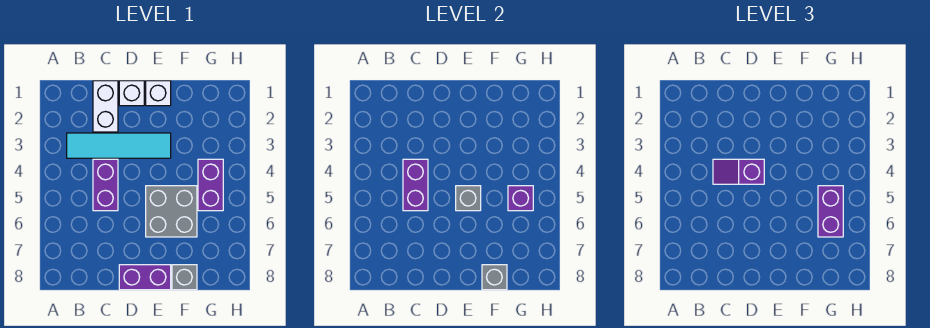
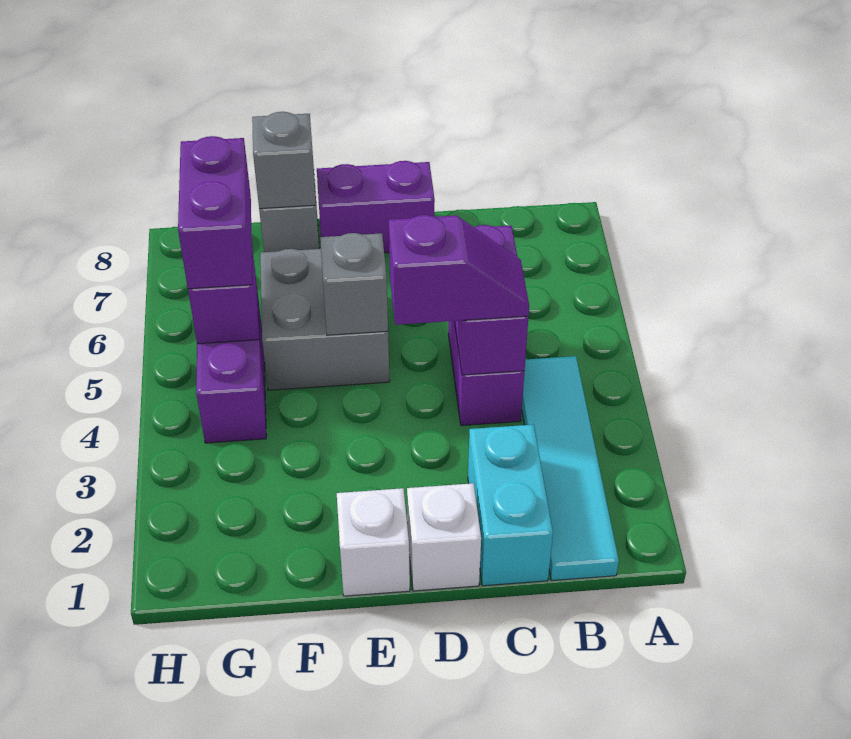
cyan 1x4 tile [67,133,171,158] -> cyan 1x4 tile turned to [522,356,619,581]
white 1x2 brick [93,81,118,132] -> cyan 1x2 brick [468,425,553,586]

